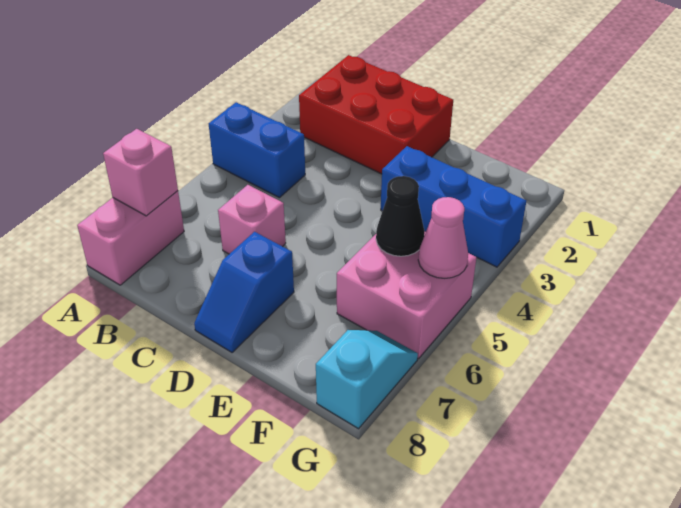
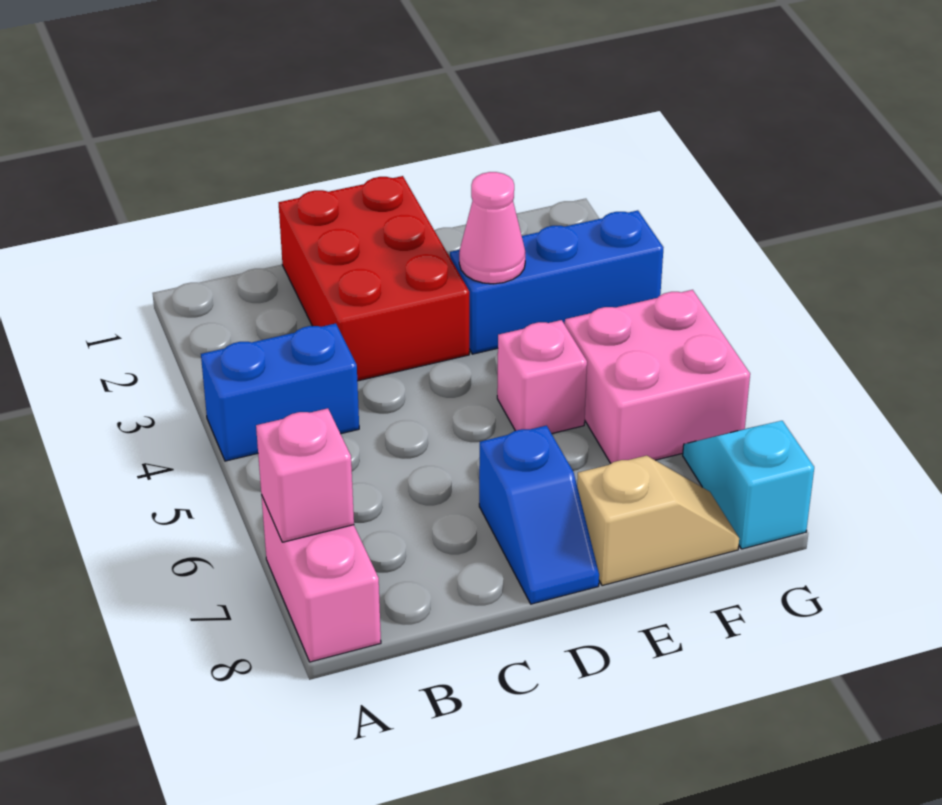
red 2x3 brick [299,55,453,174] -> red 2x3 brick turned to [279,176,469,381]
pink 1x1 brick [218,185,286,254] -> pink 1x1 brick moved to [497,320,587,434]
none -> tan 1x2 slope [577,456,739,586]
black 1x1 cone [376,176,425,256] -> none
pink 1x1 cone [418,197,468,278] -> pink 1x1 cone moved to [459,172,525,284]

